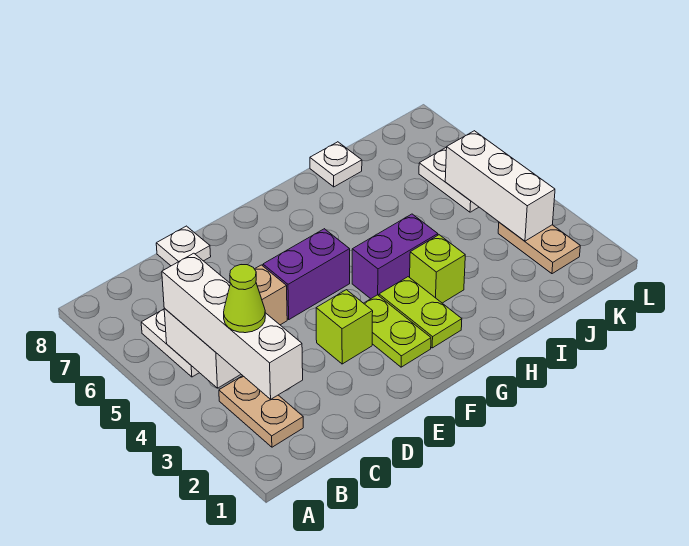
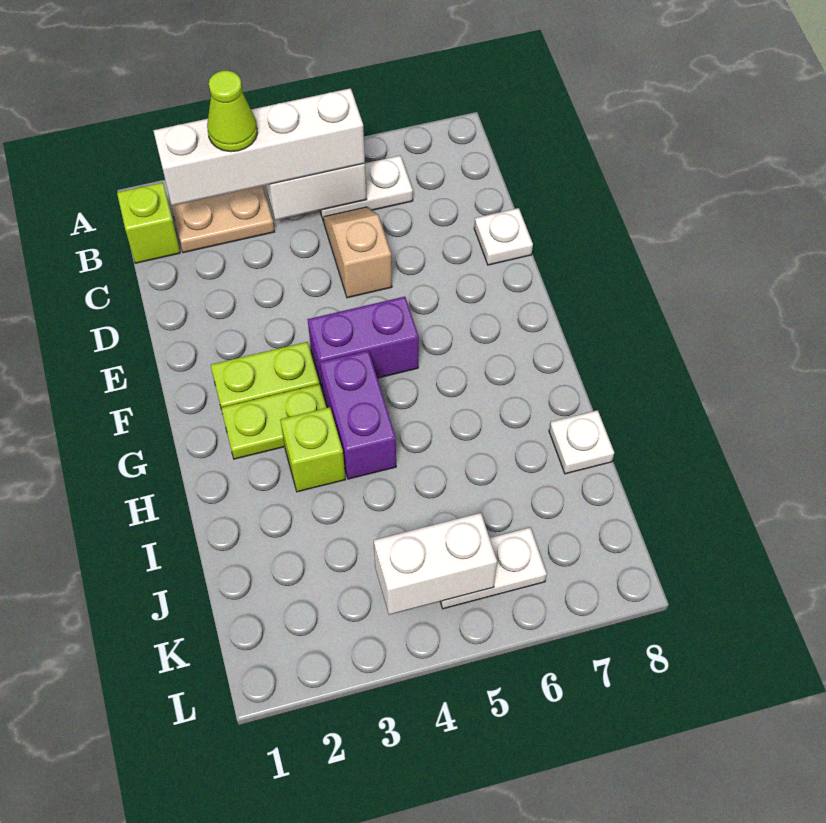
lime 1x1 brick [316,290,373,364] -> lime 1x1 brick moved to [117,182,180,263]
purple 1x2 brick [263,229,350,319] -> purple 1x2 brick turned to [308,297,419,390]
tan 1x2 plate [498,222,580,274] -> none
white 1x3 brick [445,131,555,241] -> white 1x2 brick [374,513,497,615]

